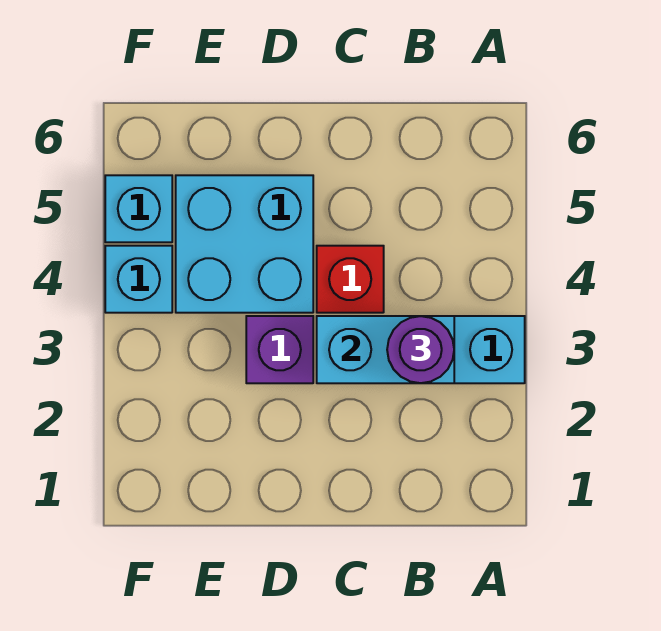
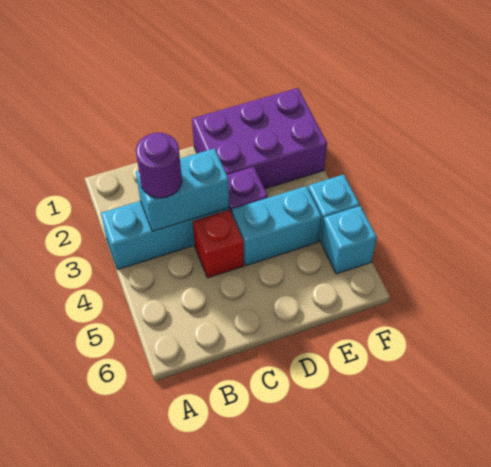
none -> purple 2x3 brick [192,88,327,189]
cyan 2x2 brick [176,175,313,313] -> cyan 1x2 brick [232,186,322,265]

